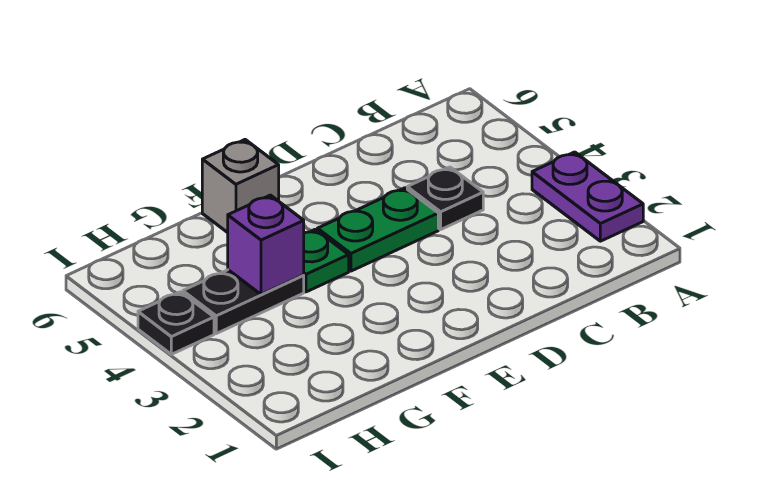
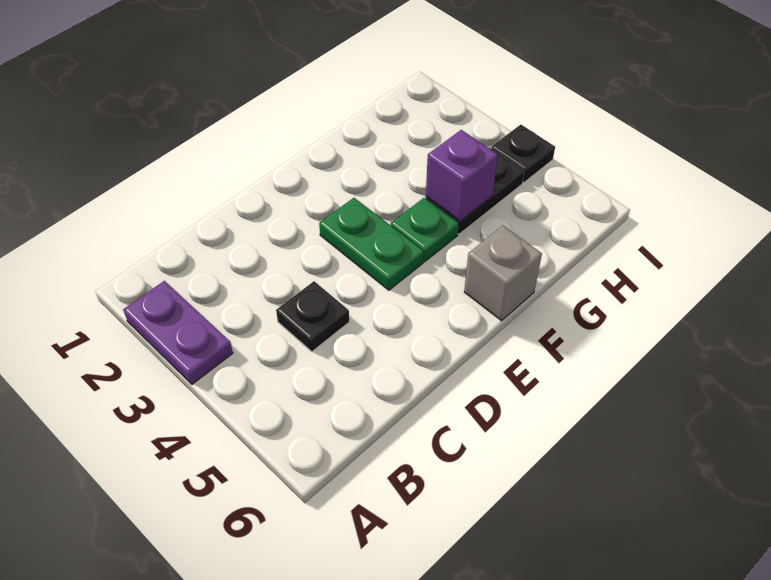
green 1x2 plate [317,188,438,271] -> green 1x2 plate turned to [319,198,424,290]

